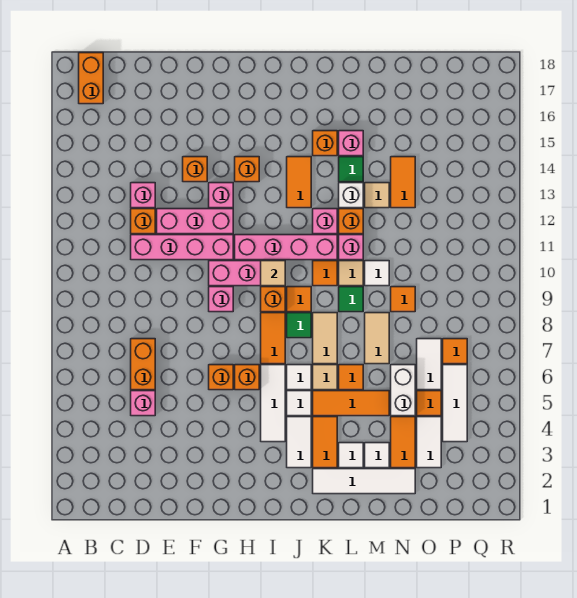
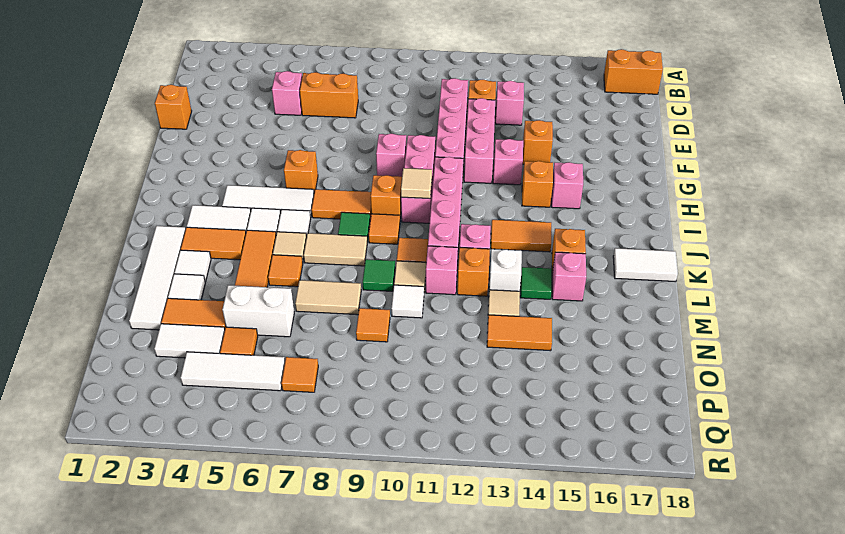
orange 1x1 brick [209,365,233,390] -> orange 1x1 brick moved to [155,85,192,129]
none -> pink 1x1 brick [551,162,583,209]
white 1x2 tile [417,339,441,390] -> white 1x2 tile moved to [613,248,678,282]

